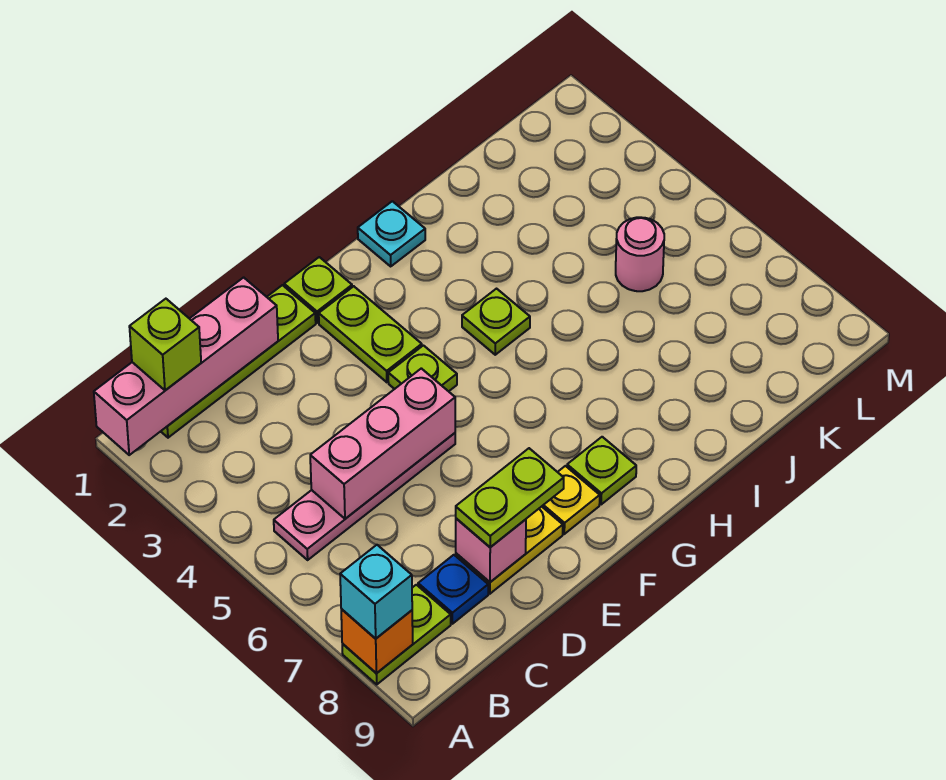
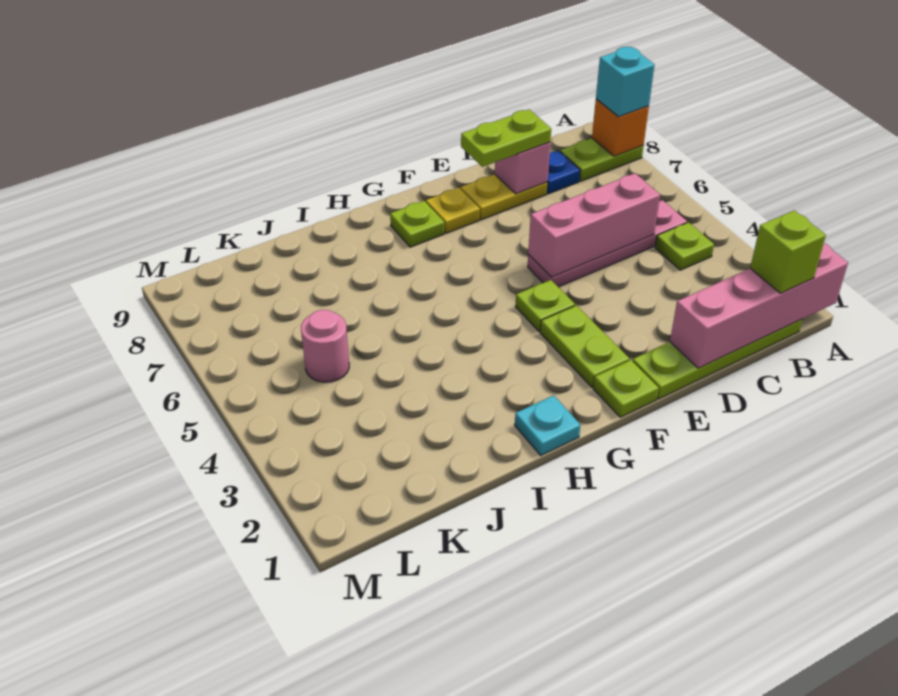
lime 1x1 plate [462,289,530,355] -> lime 1x1 plate moved to [655,222,714,270]

